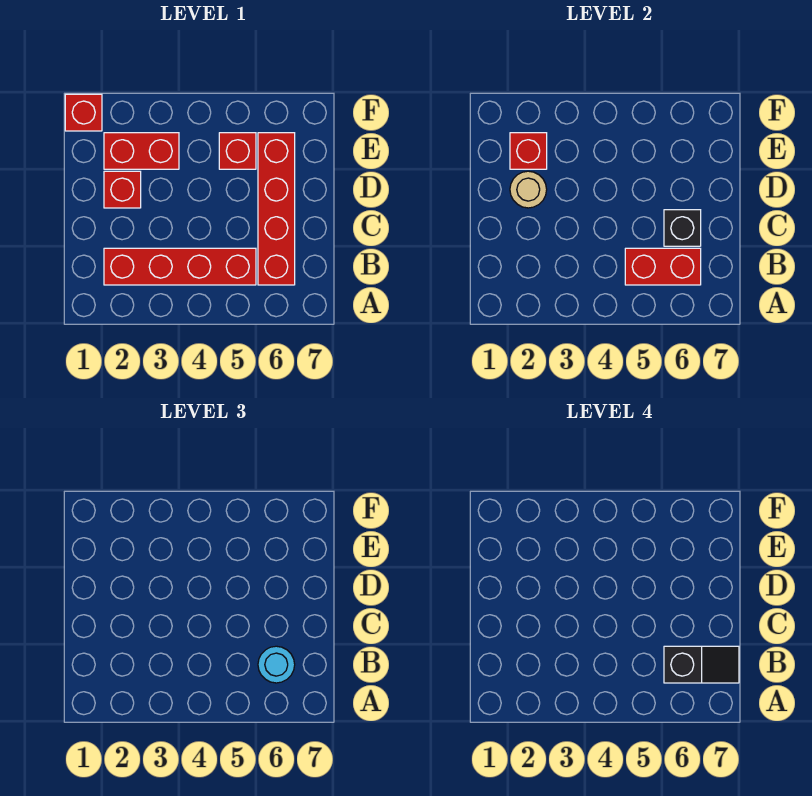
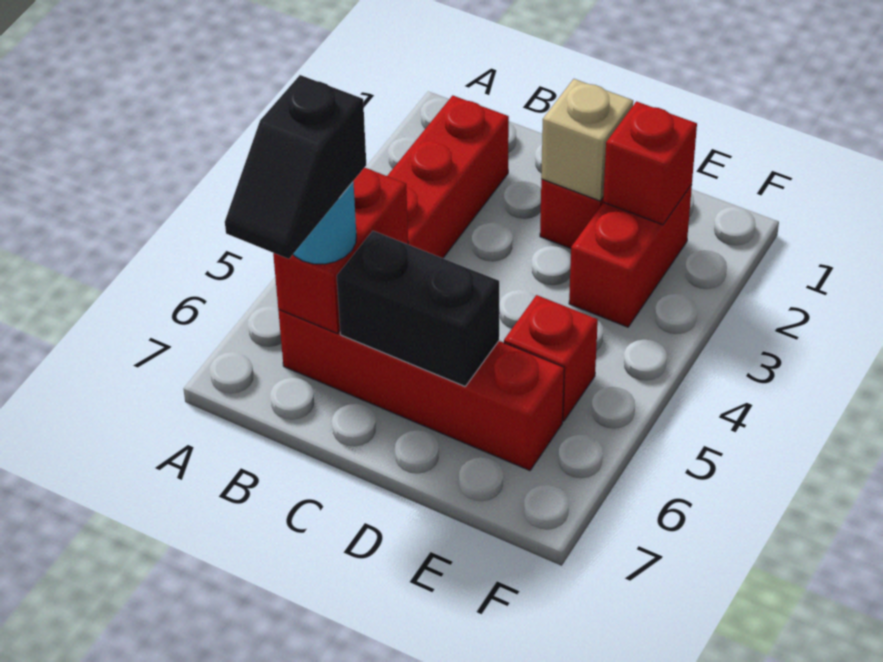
black 1x1 brick [664,210,701,246] -> black 1x2 brick [337,231,499,386]
tan 1x1 round brick [510,171,547,208] -> tan 1x1 brick [541,79,633,201]
red 1x1 brick [65,94,102,131] -> none

